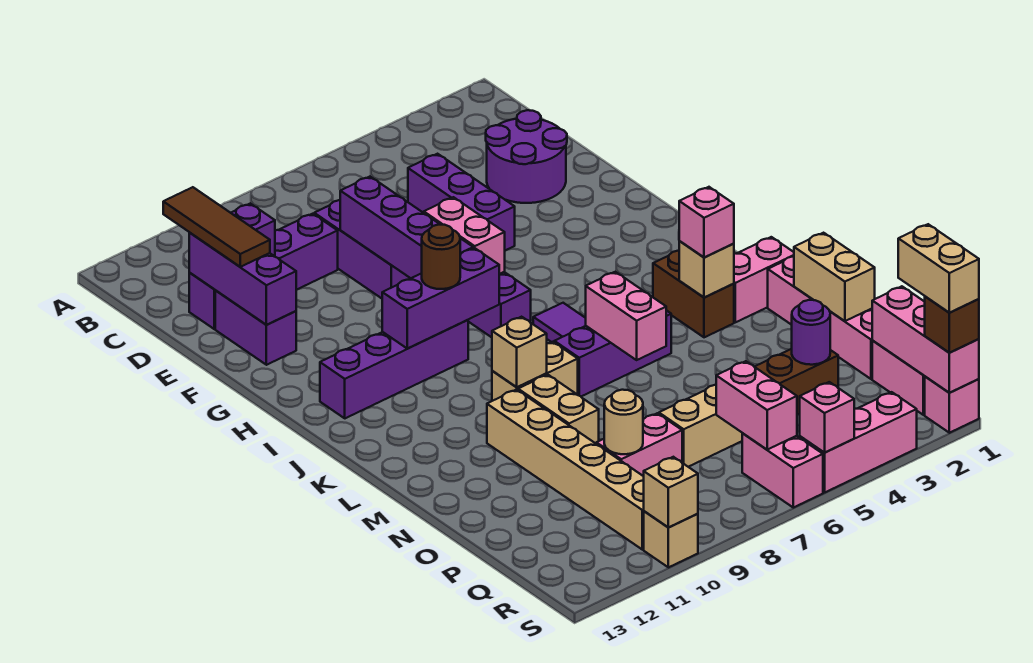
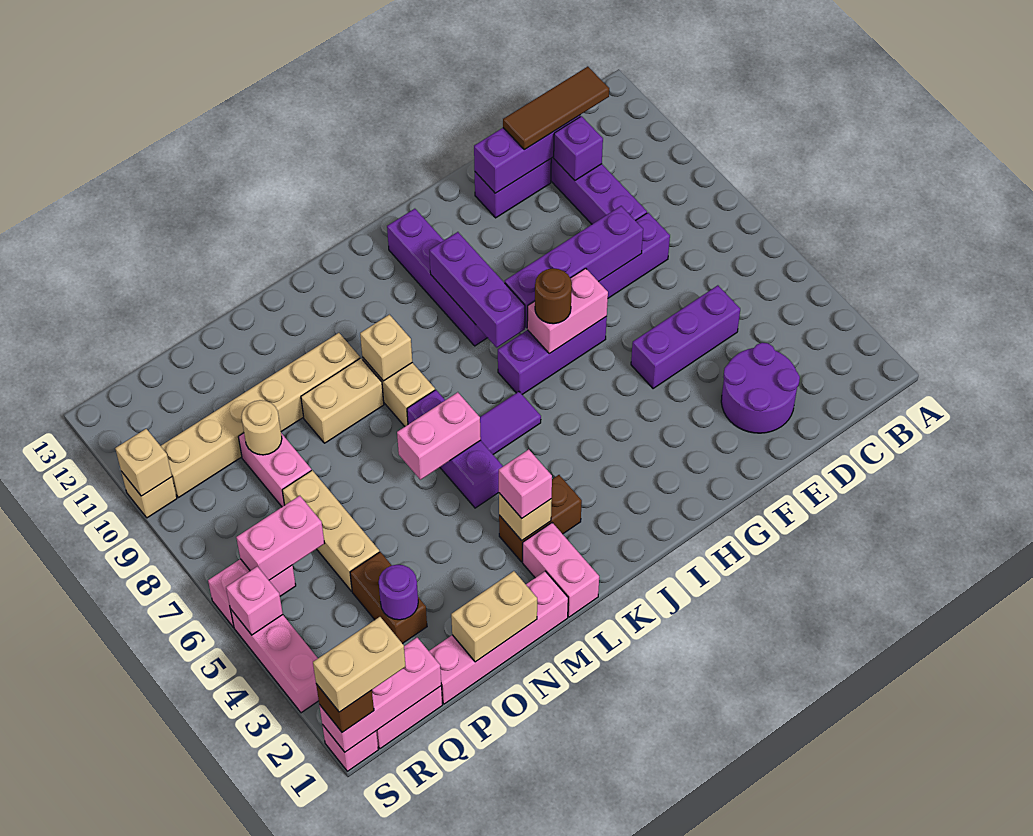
brown 1x1 round brick [422,225,460,289] -> brown 1x1 round brick moved to [535,268,572,324]

